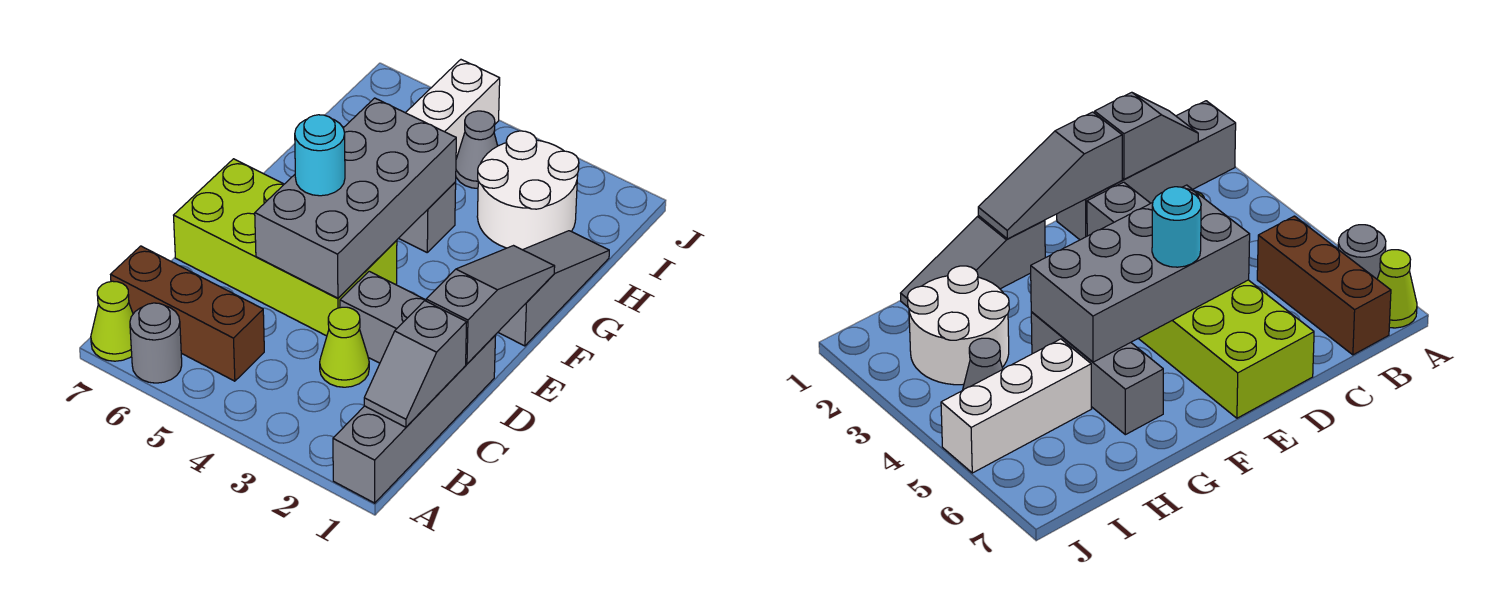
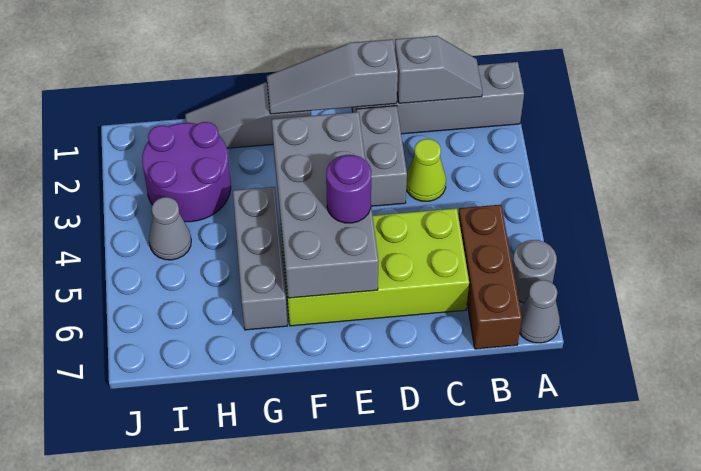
lime 1x1 cone [91,281,133,361] -> grey 1x1 cone [520,280,560,343]
lime 2x4 brick [174,159,397,336] -> lime 2x4 brick turned to [281,208,469,326]
grey 2x4 brick [255,98,456,298] -> grey 2x4 brick turned to [272,112,379,298]
cyan 1x1 round brick [295,115,345,196] -> purple 1x1 round brick [326,155,371,223]
white 2x2 round brick [477,131,579,250] -> purple 2x2 round brick [142,122,231,222]
white 1x3 brick [406,60,500,159] -> none

